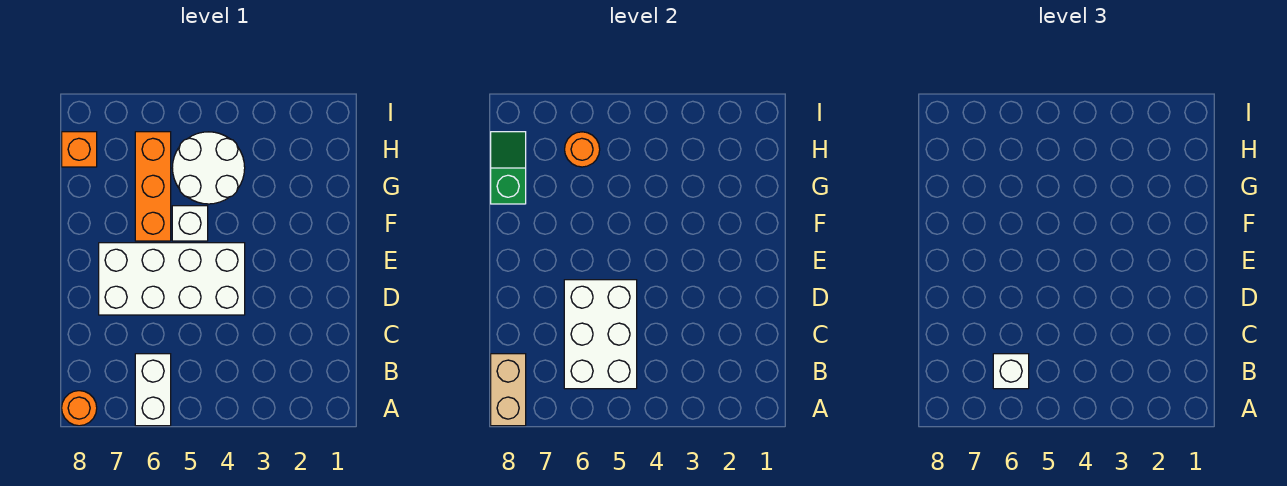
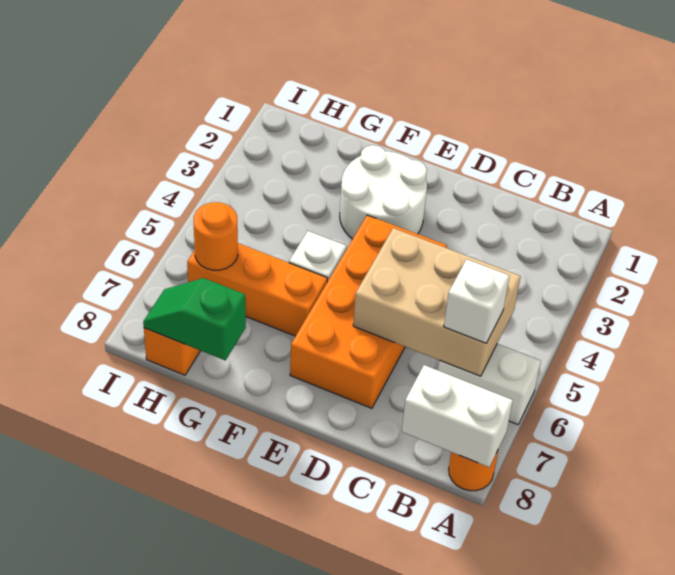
tan 1x2 brick [491,354,526,426] -> white 1x2 brick [402,365,513,467]
white 2x3 brick [564,280,637,389] -> tan 2x3 brick [353,228,521,376]
white 2x4 brick [99,243,245,315] -> orange 2x4 brick [290,215,447,408]
white 2x2 round brick [172,132,245,204] -> white 2x2 round brick moved to [340,145,427,239]

